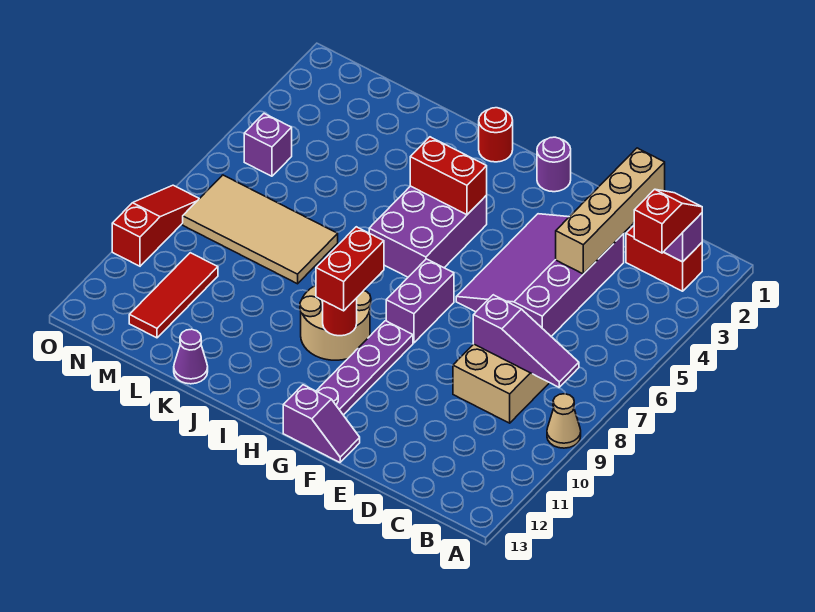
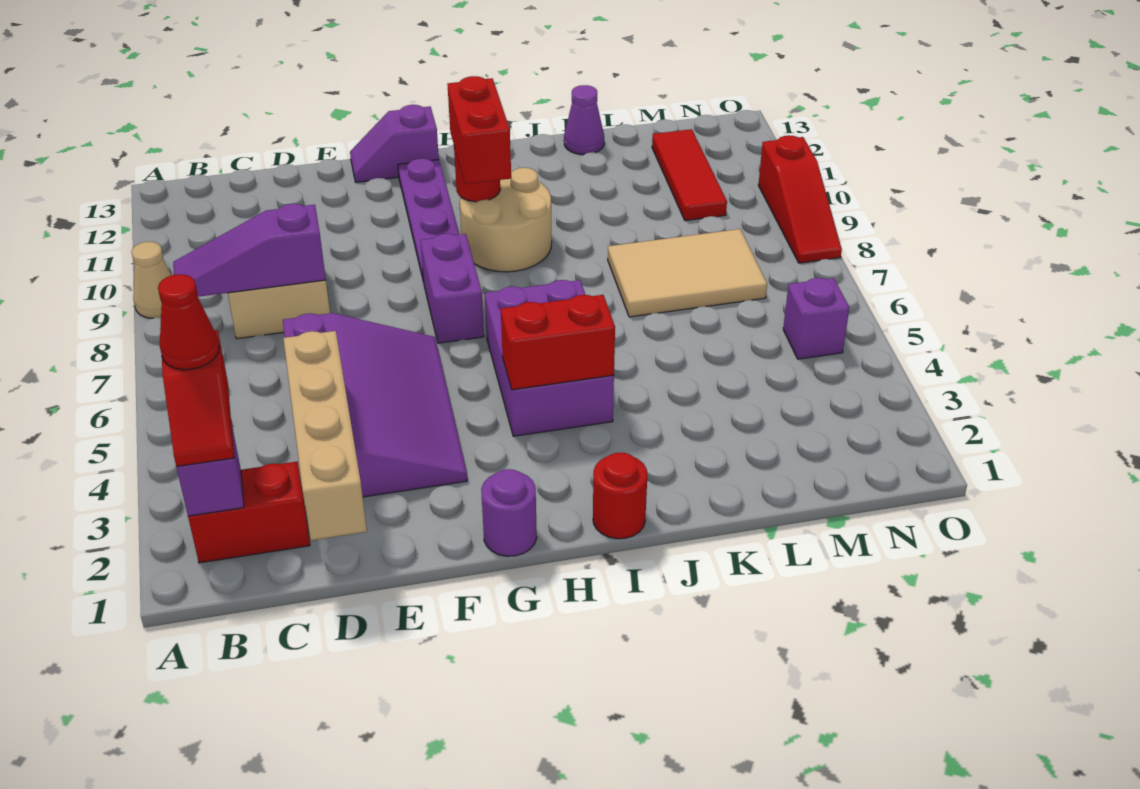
none -> red 1x1 cone [158,274,219,370]
tan 2x4 tile [183,175,338,284] -> tan 2x3 tile [608,229,767,317]

